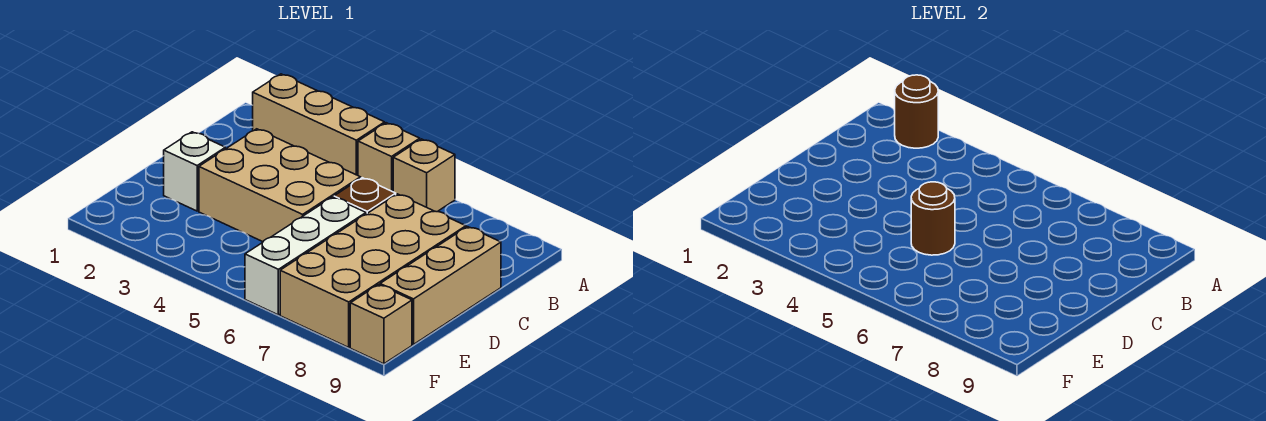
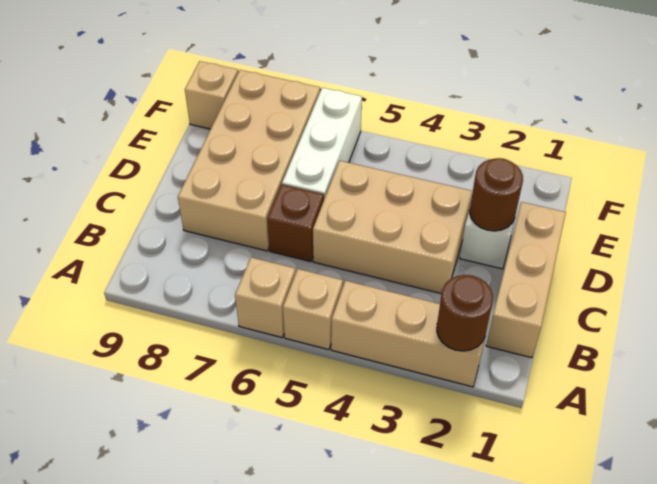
tan 1x3 brick [380,227,501,345] -> tan 1x3 brick moved to [486,202,566,358]
brown 1x1 round brick [911,182,955,255] -> brown 1x1 round brick moved to [470,158,523,231]

